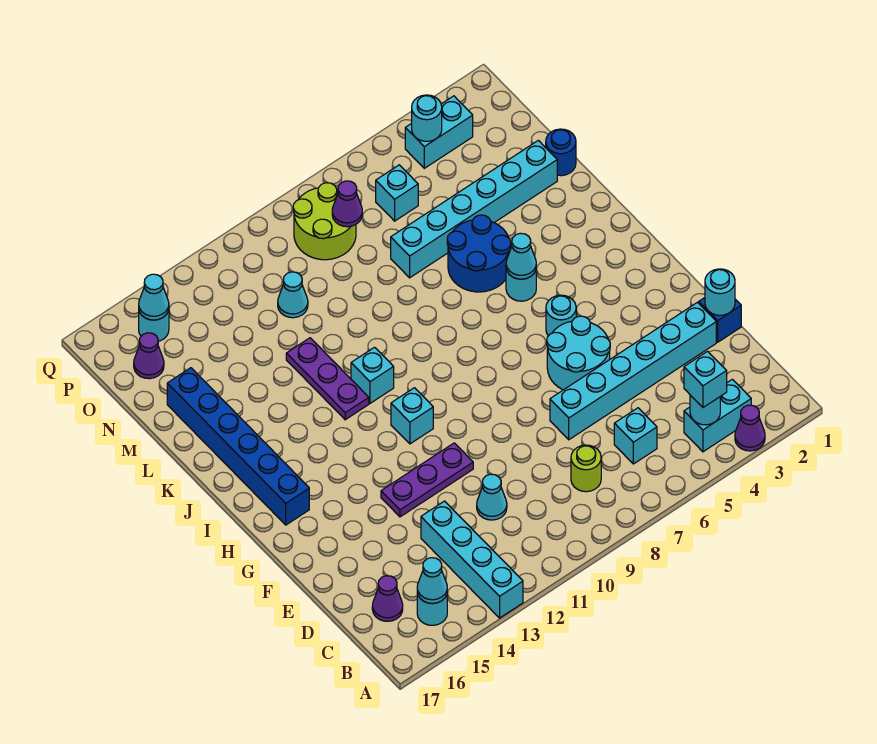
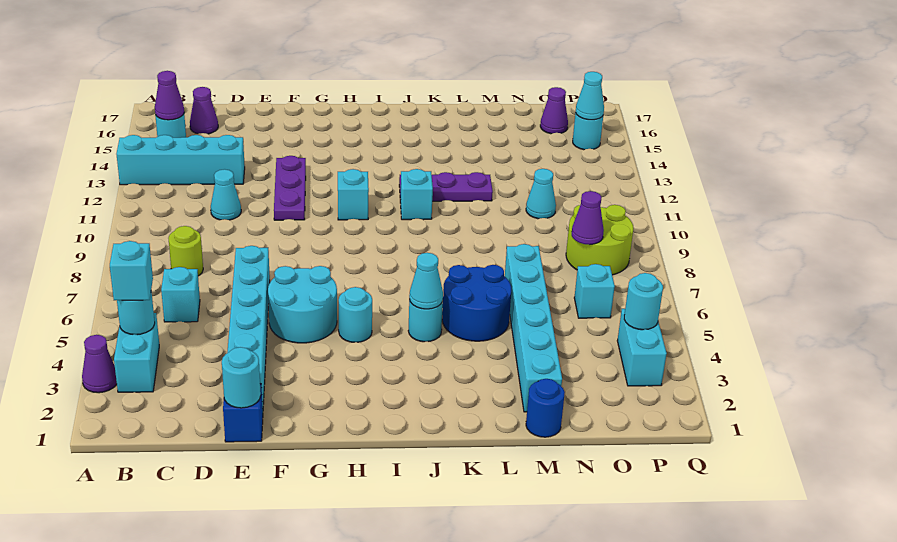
cyan 1x1 cone [417,558,447,603] -> purple 1x1 cone [155,71,184,120]
blue 1x6 brick [167,368,309,525] -> none

